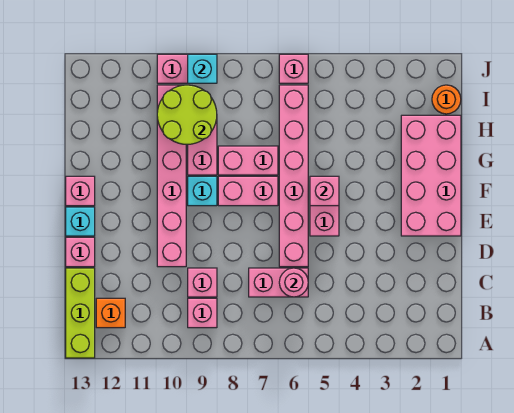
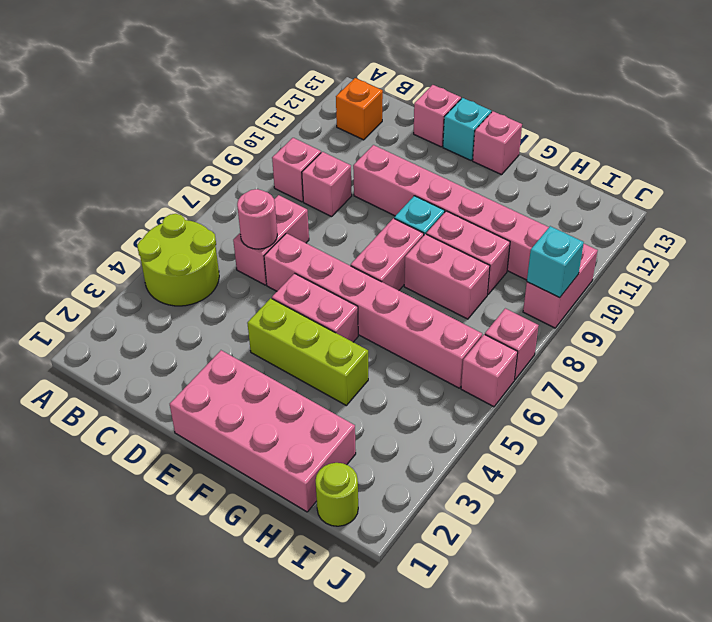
lime 1x3 brick [66,268,95,358] -> lime 1x3 brick moved to [247,298,368,405]
pink 1x1 brick [310,176,339,206] -> pink 1x1 brick moved to [485,308,539,380]
pink 1x2 brick [218,146,278,175] -> pink 1x2 brick turned to [404,234,490,319]
lime 2x2 round brick [157,85,217,144] -> lime 2x2 round brick moved to [137,214,219,306]
orange 1x1 round brick [432,85,461,114] -> lime 1x1 round brick [316,463,358,526]

